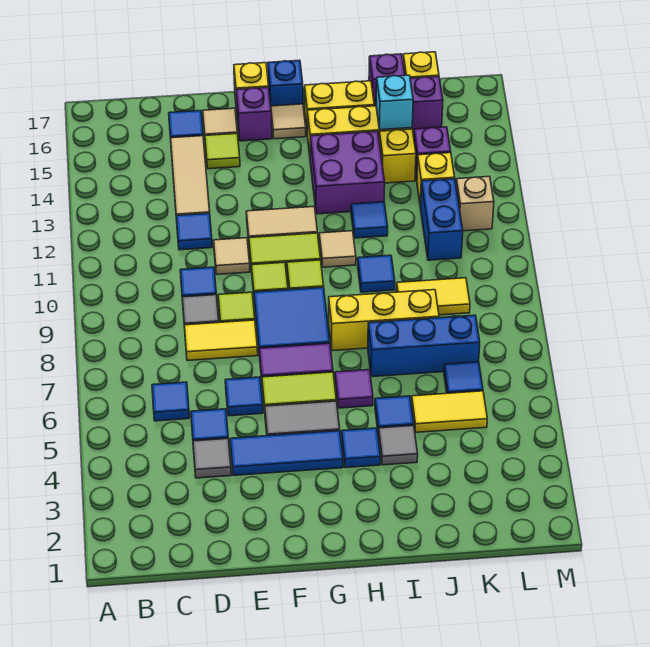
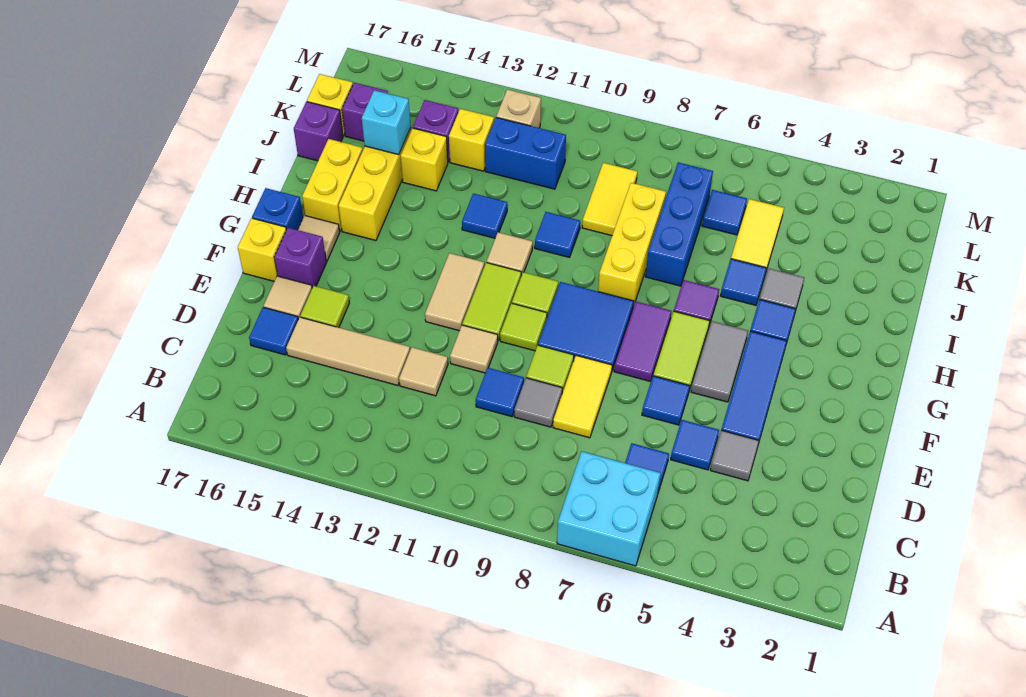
none -> cyan 2x2 brick [557,451,661,566]
blue 1x1 tile [176,213,212,250] -> tan 1x1 tile [399,347,448,396]
purple 2x2 brick [310,131,385,214] -> none

